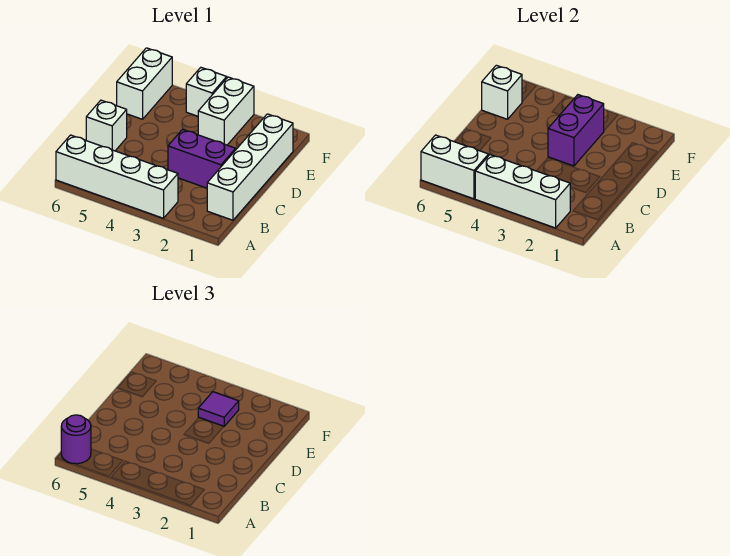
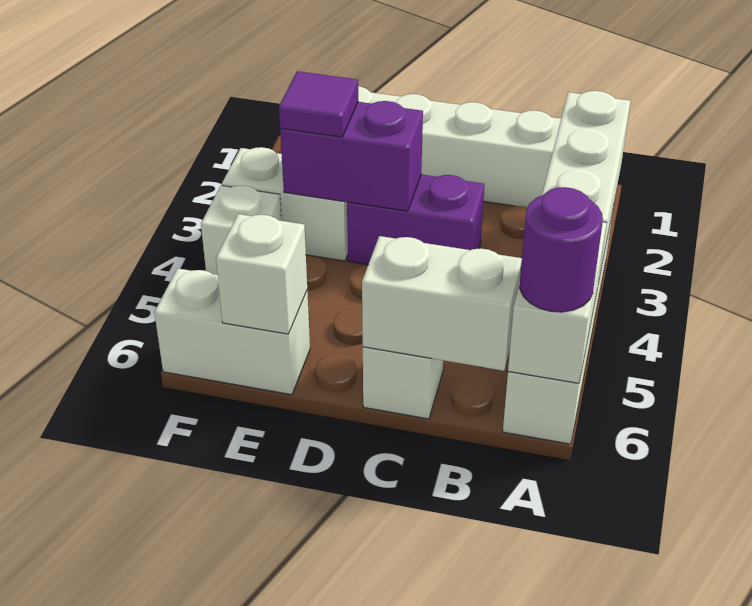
none -> white 1x2 brick [362,236,522,371]
purple 1x2 brick [168,129,236,188] -> purple 1x2 brick turned to [347,174,484,265]

